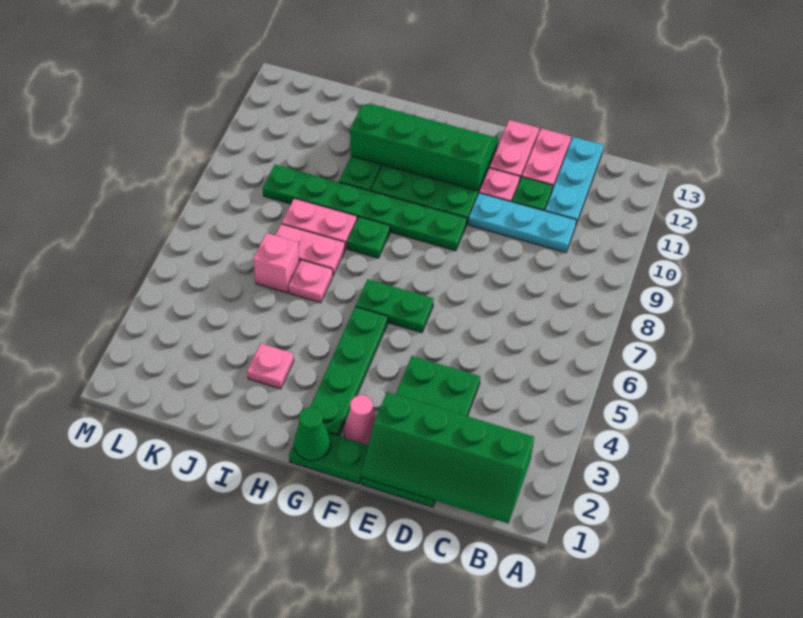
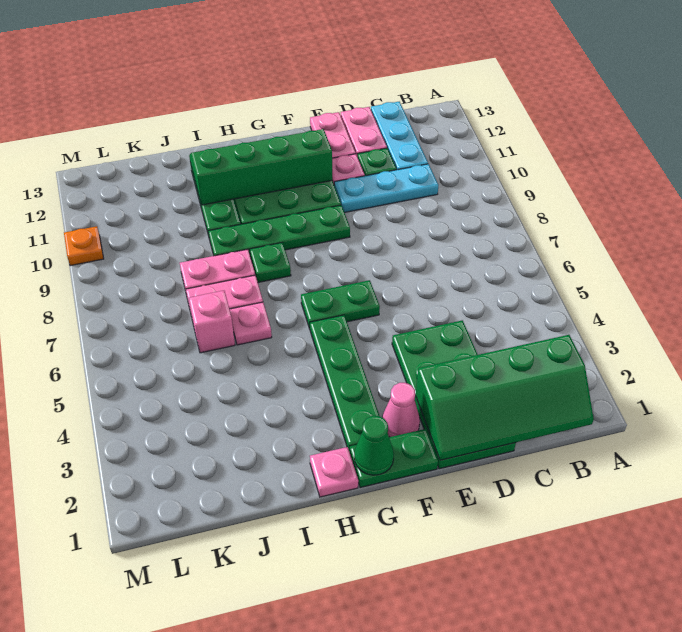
green 1x6 plate [263,165,467,251] -> green 1x4 plate [208,205,350,256]
pink 1x1 plate [247,344,294,389] -> pink 1x1 plate moved to [310,447,358,497]
none -> orange 1x1 plate [64,226,104,266]

